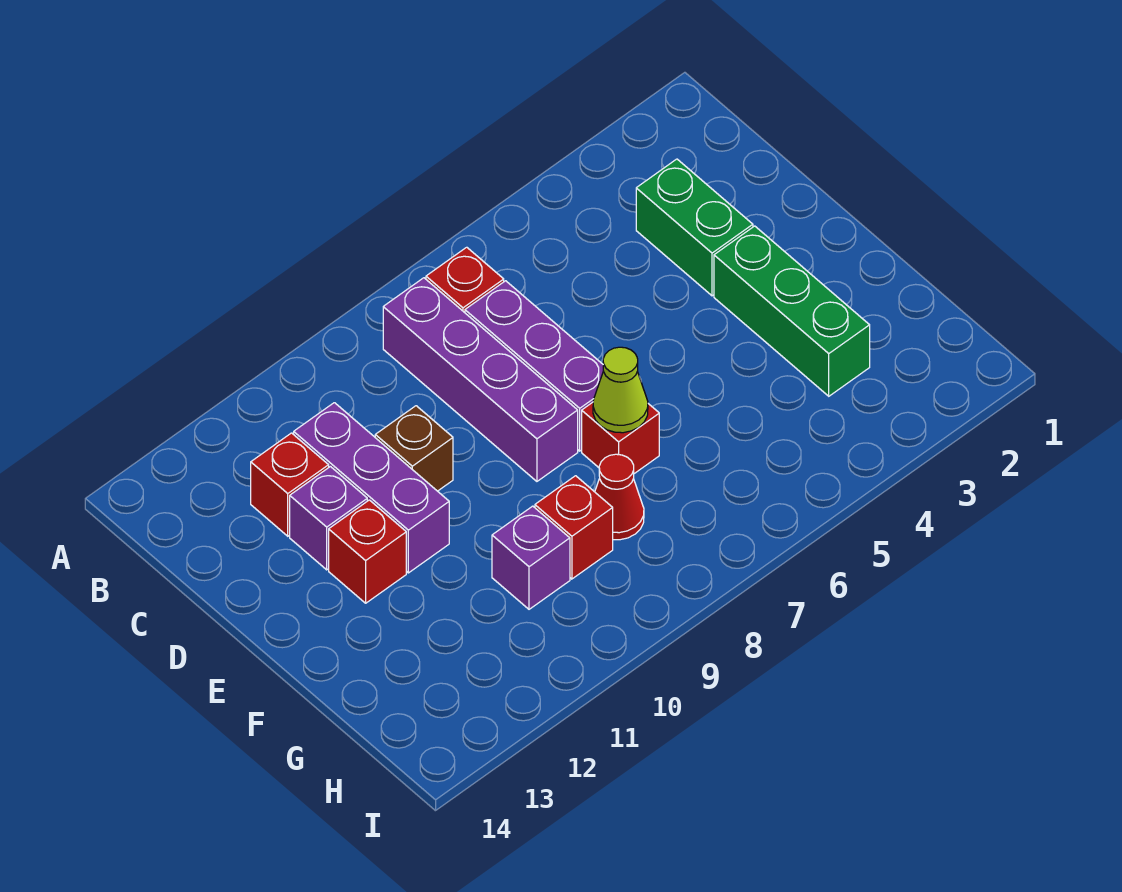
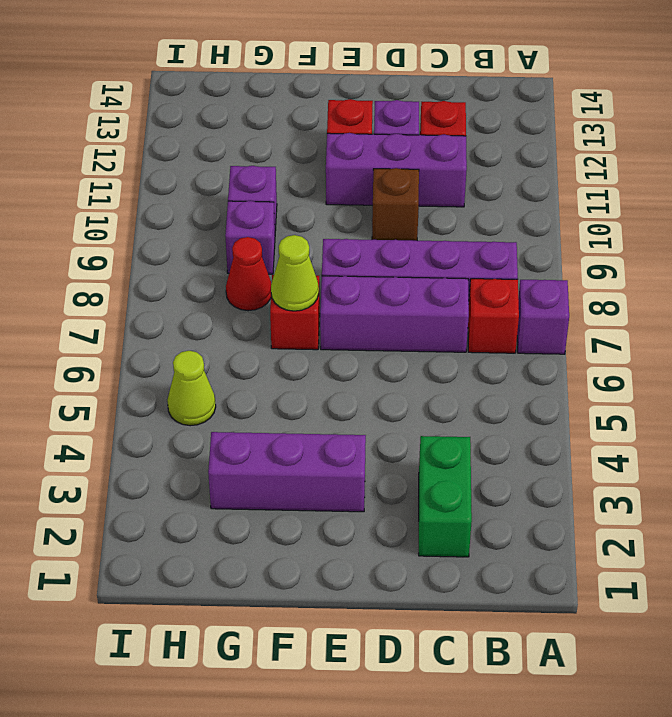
none -> purple 1x1 brick [517,280,569,354]
green 1x2 brick [636,159,753,296] -> green 1x2 brick turned to [419,436,472,557]
green 1x3 brick [714,226,870,396] -> purple 1x3 brick [208,432,366,512]
red 1x1 brick [535,476,613,579] -> purple 1x1 brick [225,201,275,274]
none -> lime 1x1 cone [167,351,216,426]

